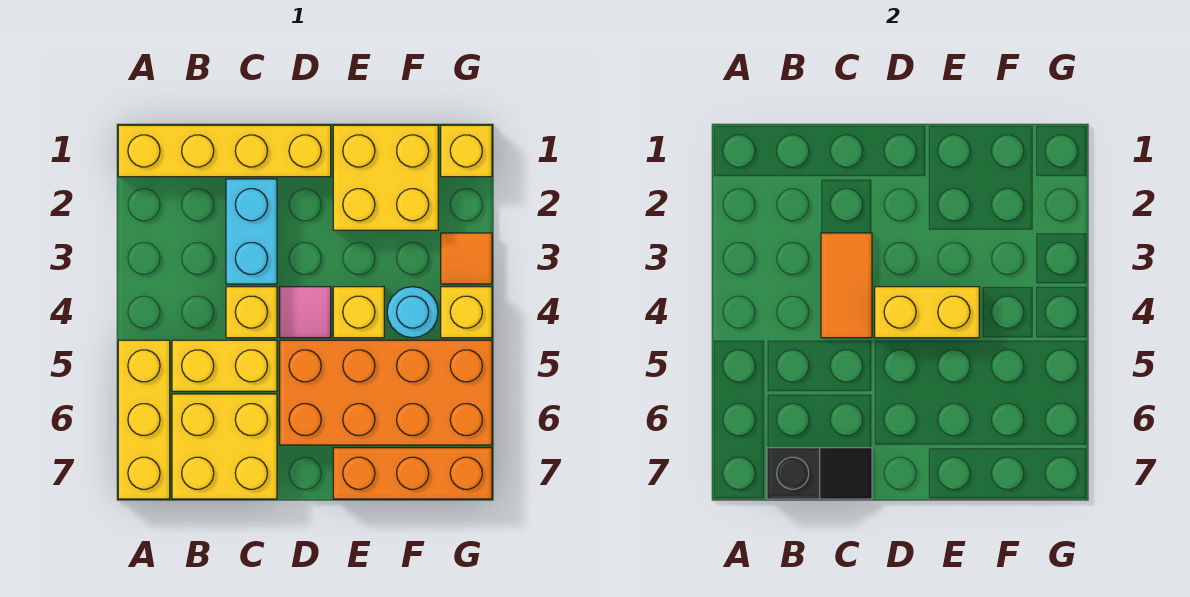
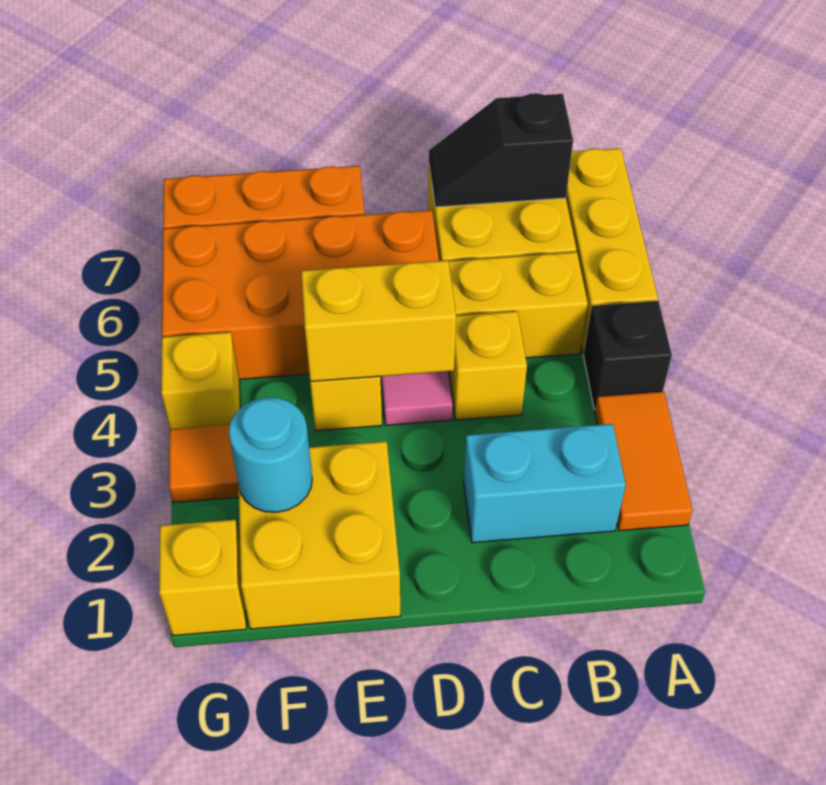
yellow 1x4 brick [118,125,331,177] -> none
none -> black 1x1 brick [584,301,672,409]
cyan 1x2 brick [226,179,277,284] -> cyan 1x2 brick turned to [464,424,626,543]
orange 1x2 tile [821,233,872,338] -> orange 1x2 tile moved to [595,392,692,531]
cyan 1x1 round brick [387,287,438,338] -> cyan 1x1 round brick moved to [229,397,312,512]

